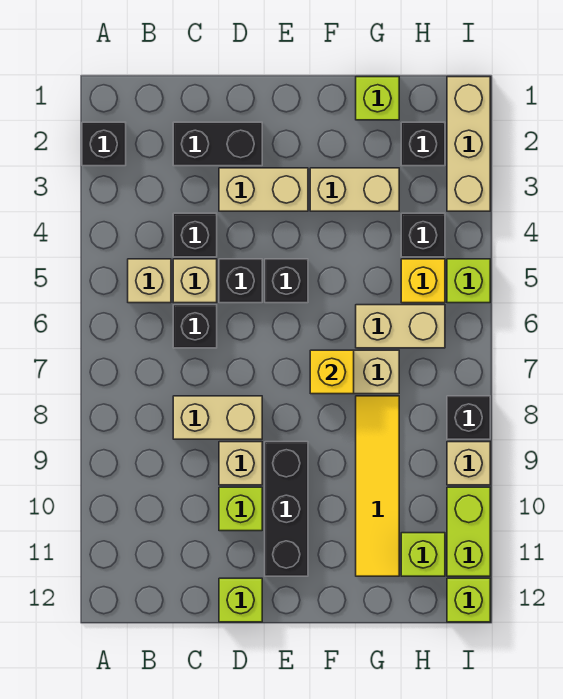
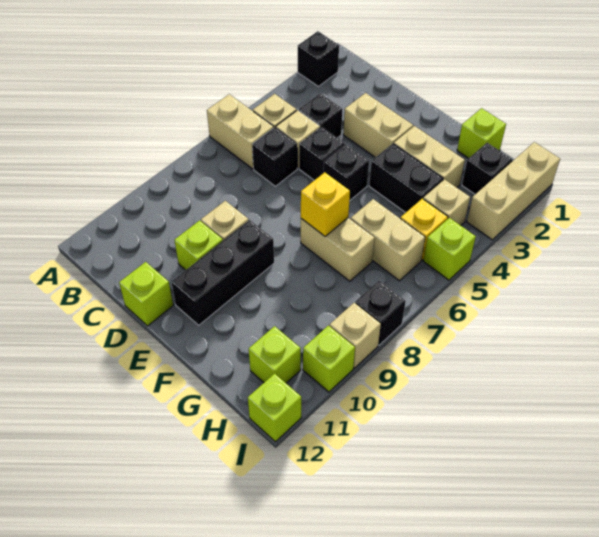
black 1x2 brick [173,122,262,166] -> black 1x2 brick moved to [369,144,443,213]
tan 1x2 brick [173,396,262,439] -> tan 1x2 brick moved to [207,94,274,169]
yellow 1x4 tile [356,396,399,576] -> none
black 1x1 brick [401,213,445,257] -> tan 1x1 brick [423,179,470,225]
lime 1x2 brick [447,487,490,576] -> lime 1x1 brick [303,326,355,392]

